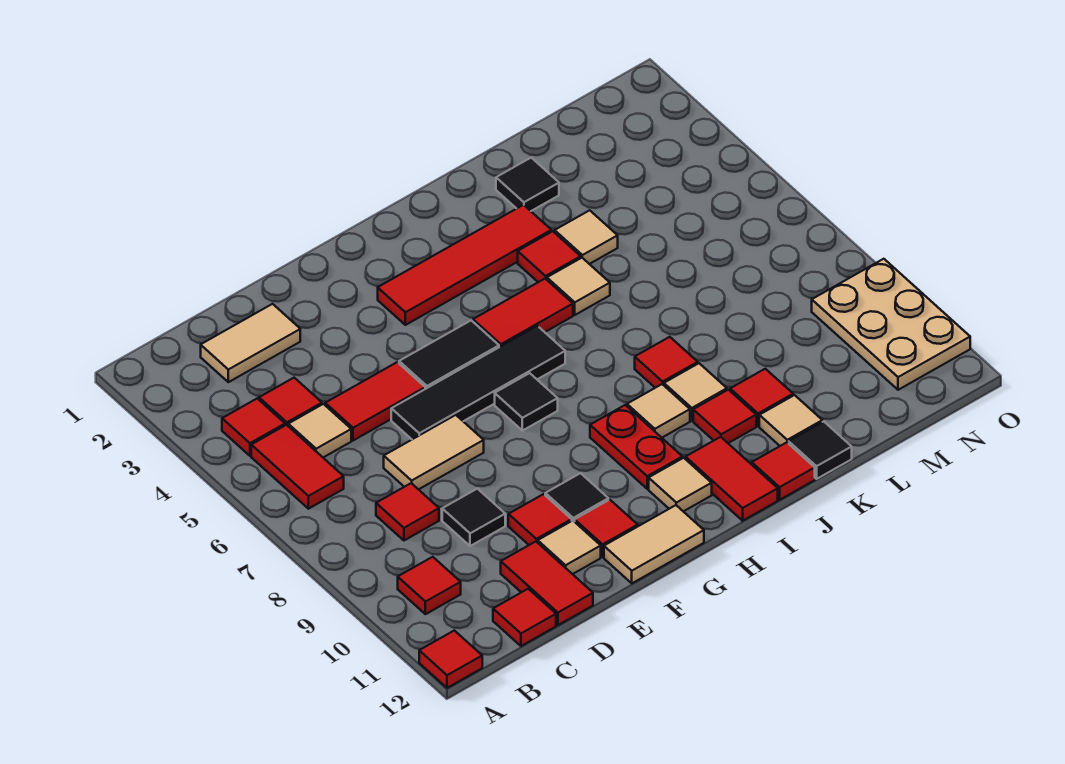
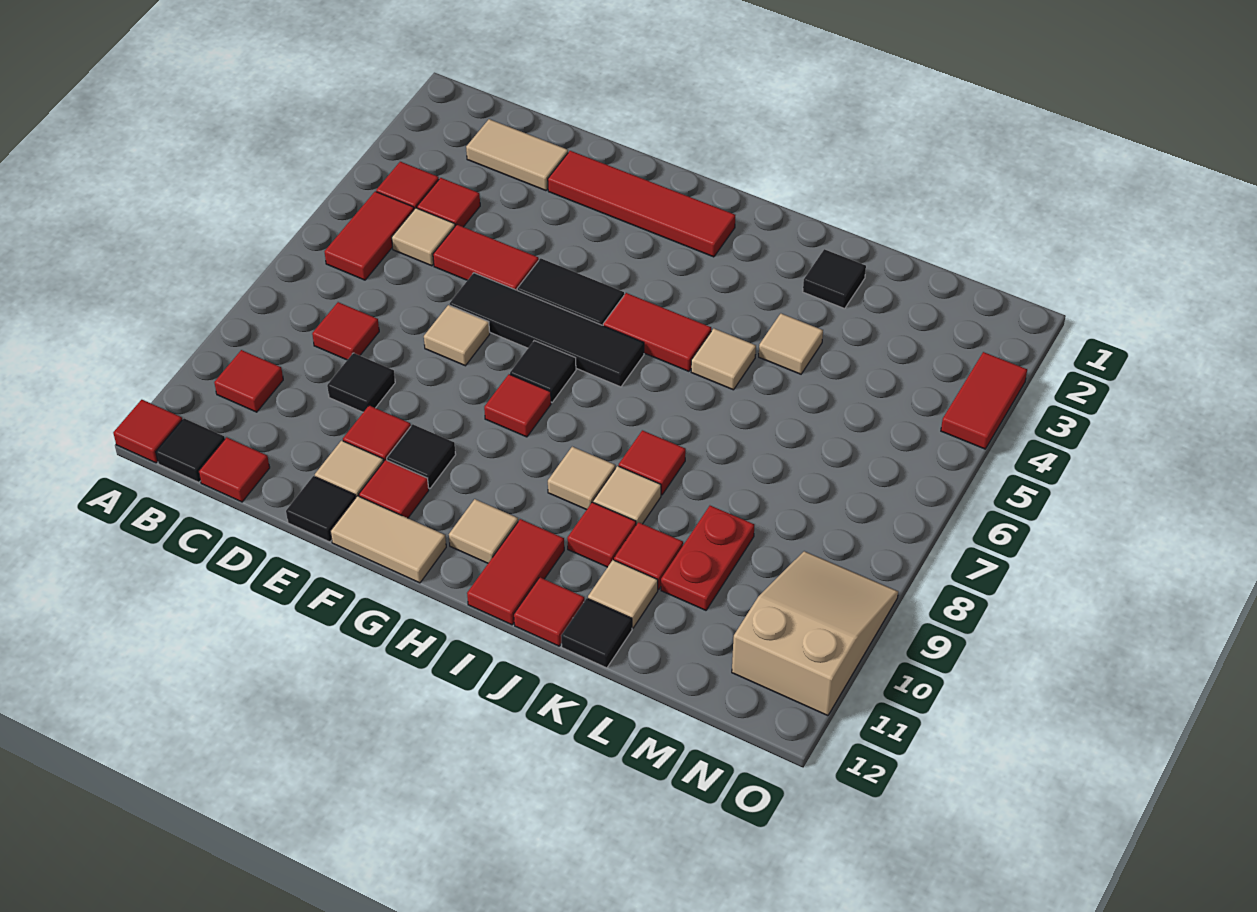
none -> black 1x1 tile [156,418,225,482]
tan 1x2 tile [384,415,484,490] -> tan 1x1 tile [424,305,490,366]
red 1x2 tile [501,542,593,625] -> red 1x2 tile moved to [941,352,1027,449]
none -> black 1x1 tile [286,476,356,542]
red 1x4 tile [378,205,551,325] -> red 1x4 tile moved to [548,151,735,257]
red 1x2 plate [590,405,682,489] -> red 1x2 plate moved to [661,506,754,610]
red 1x1 tile [518,231,581,282] -> red 1x1 tile moved to [484,374,551,437]
tan 2x3 plate [812,259,970,390] -> tan 2x3 slope [732,551,898,716]

